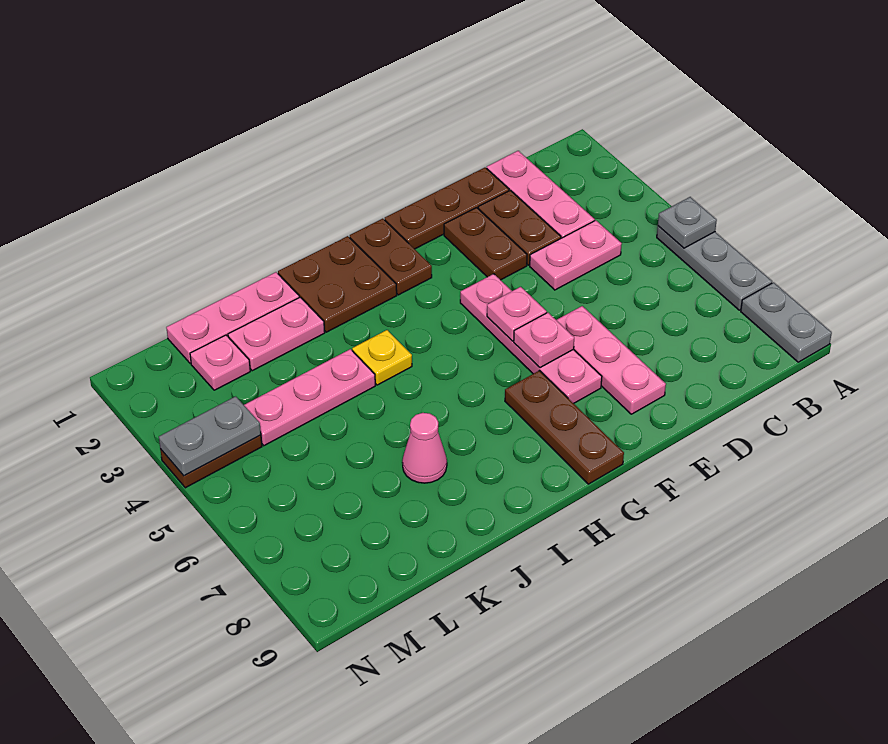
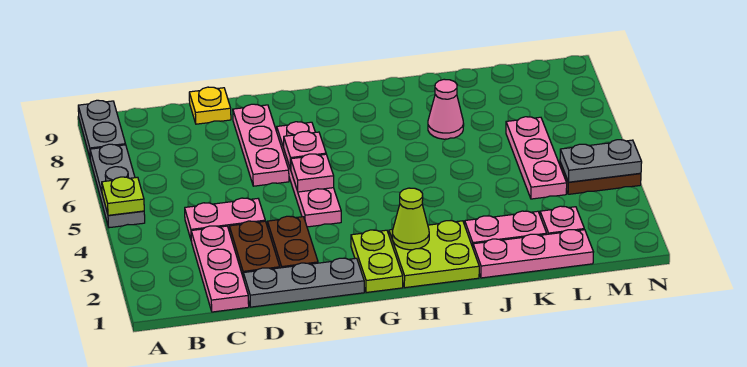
grey 1x1 plate [658,197,717,248] -> lime 1x1 plate [102,177,144,215]
brown 1x3 plate [385,168,509,249] -> grey 1x3 plate [243,258,364,307]
brown 1x2 plate [350,219,432,295] -> lime 1x2 plate [351,230,403,293]
brown 1x3 plate [505,371,624,484] -> none
brown 2x2 plate [278,236,397,332] -> lime 2x2 plate [389,221,479,288]
none -> lime 1x1 cone [392,188,429,250]
yellow 1x1 plate [352,330,412,385] -> yellow 1x1 plate moved to [189,87,231,124]
pink 1x3 plate [244,349,375,446] -> pink 1x3 plate turned to [506,117,567,199]

